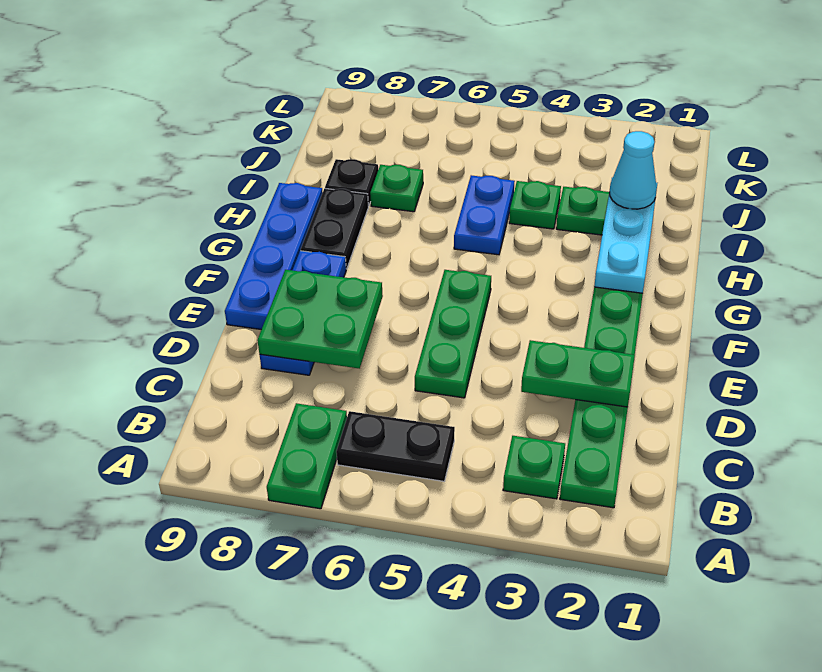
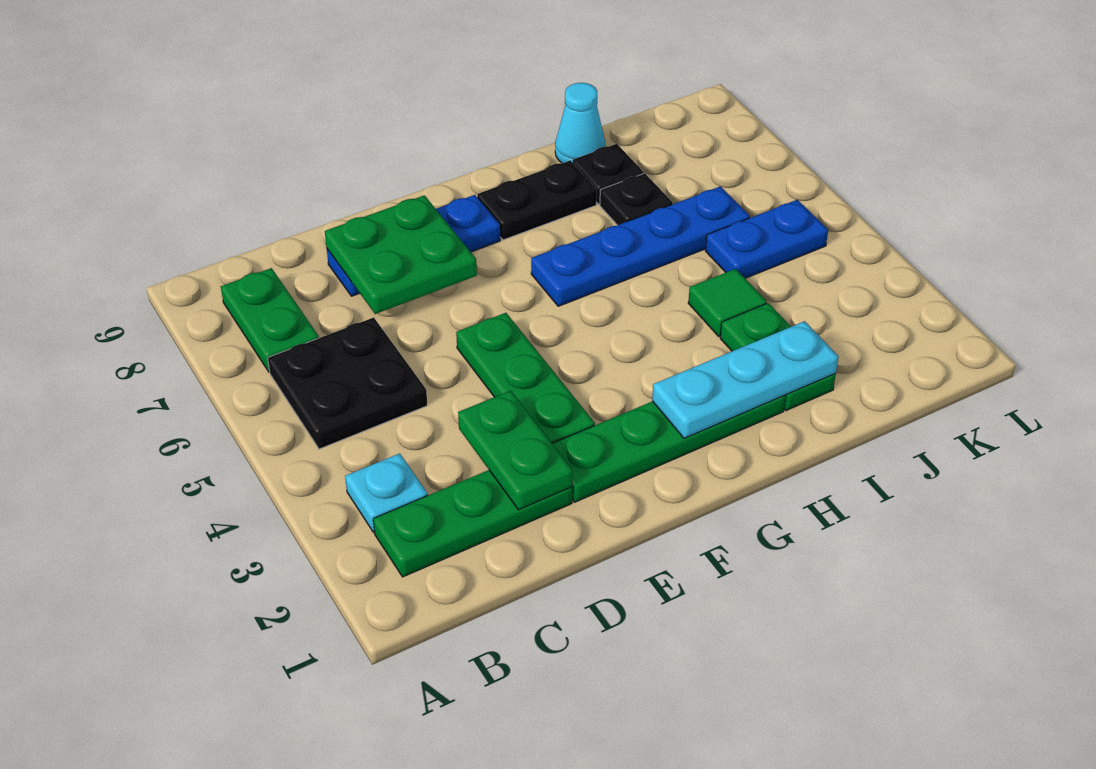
green 1x2 plate [267,403,347,509] -> green 1x2 plate turned to [221,268,319,372]
green 1x1 plate [503,436,565,499] -> cyan 1x1 plate [345,454,428,533]
black 1x2 plate [336,411,455,481] -> black 2x2 plate [268,317,427,449]
green 1x3 plate [415,270,491,398] -> green 1x3 plate turned to [456,313,595,443]
blue 1x4 plate [225,183,323,330] -> blue 1x4 plate moved to [531,186,750,306]
blue 1x2 plate [454,175,515,255] -> blue 1x2 plate moved to [705,200,828,278]
cyan 1x1 cone [610,131,657,209] -> cyan 1x1 cone moved to [555,83,606,163]
green 1x1 plate [509,181,561,229] -> green 1x1 tile [688,269,767,336]
green 1x1 plate [370,165,423,212] -> black 1x1 plate [600,173,673,225]

